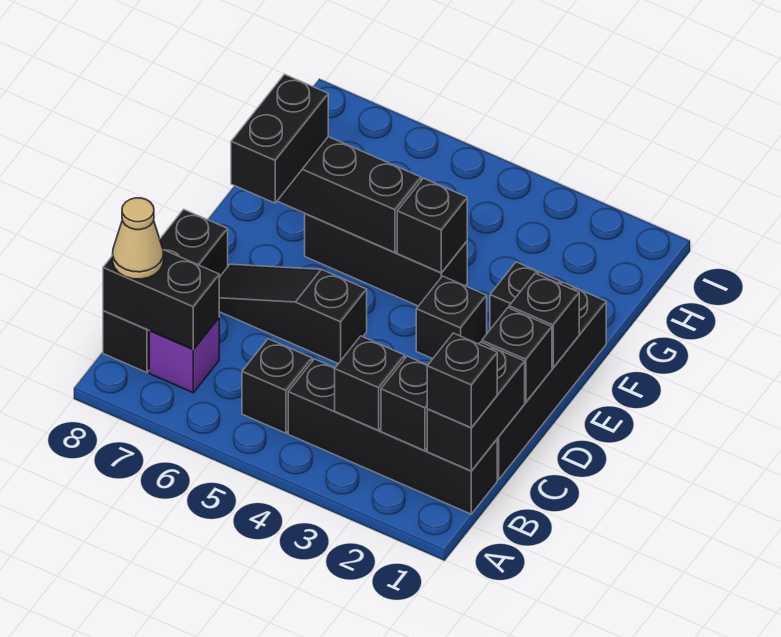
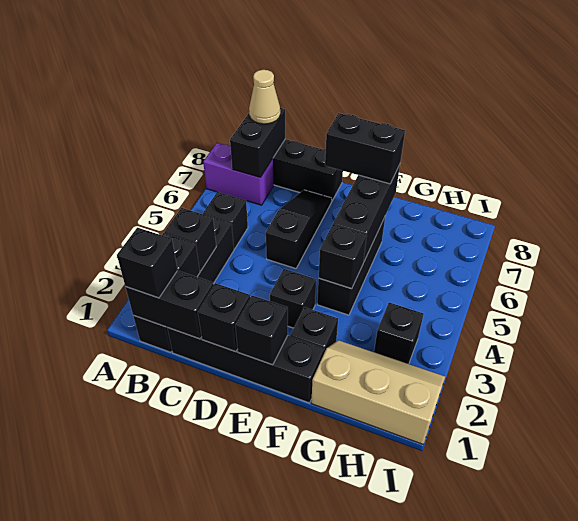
purple 1x1 brick [149,318,219,393] -> purple 1x2 brick [203,143,274,205]
none -> tan 2x3 slope [311,340,445,444]
none -> black 1x1 brick [374,302,423,364]

